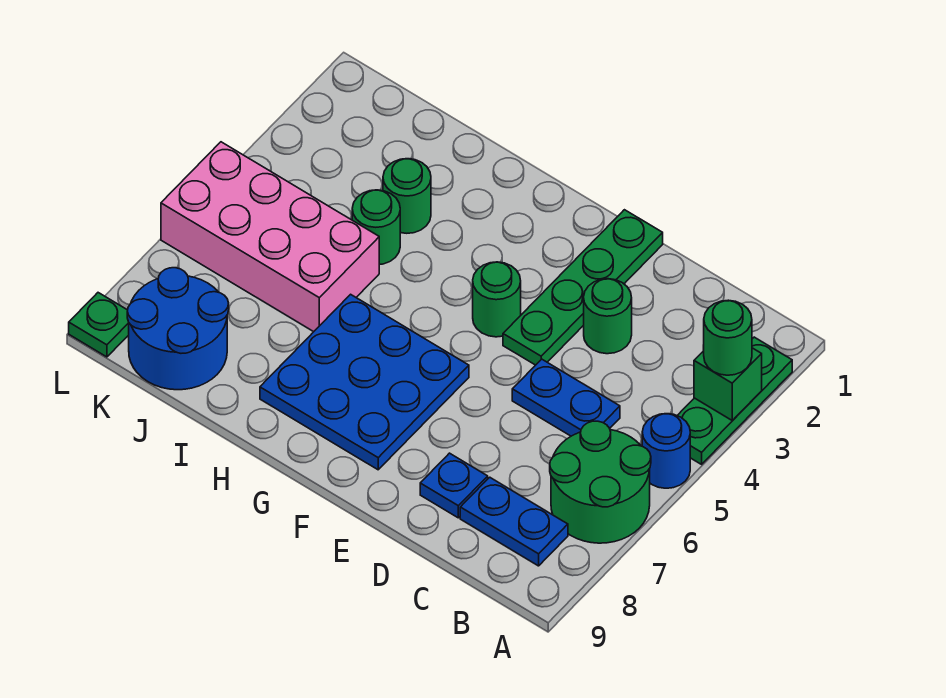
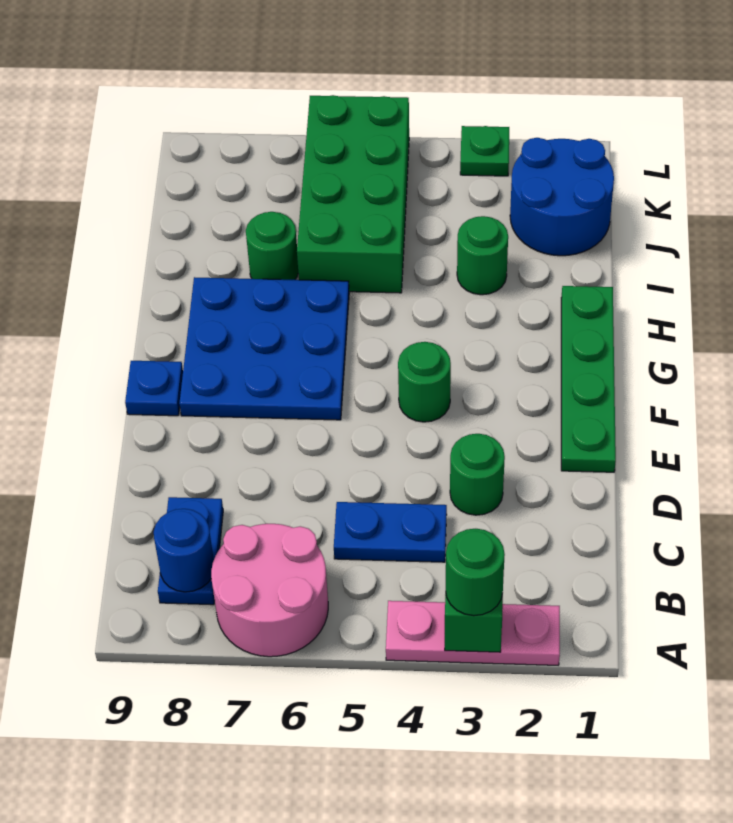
green 1x3 plate [677,337,792,464] -> pink 1x3 plate [386,601,560,665]
blue 1x1 round brick [642,414,690,488] -> blue 1x1 round brick moved to [154,509,214,592]
green 2x2 round brick [550,421,651,543] -> pink 2x2 round brick [211,524,328,657]
blue 1x2 plate [512,359,620,436] -> blue 1x2 plate turned to [334,502,447,562]
blue 1x1 plate [420,453,488,518] -> blue 1x1 plate moved to [125,361,183,416]
green 1x4 plate [503,210,663,365] -> green 1x4 plate turned to [561,286,616,472]
green 1x1 round brick [352,190,400,265] -> green 1x1 round brick moved to [246,212,298,280]
pink 2x4 brick [161,142,379,332] -> green 2x4 brick [297,95,409,293]
blue 2x2 round brick [127,268,229,390] -> blue 2x2 round brick moved to [510,138,614,256]
green 1x1 plate [69,293,129,357] -> green 1x1 plate moved to [460,126,509,176]

